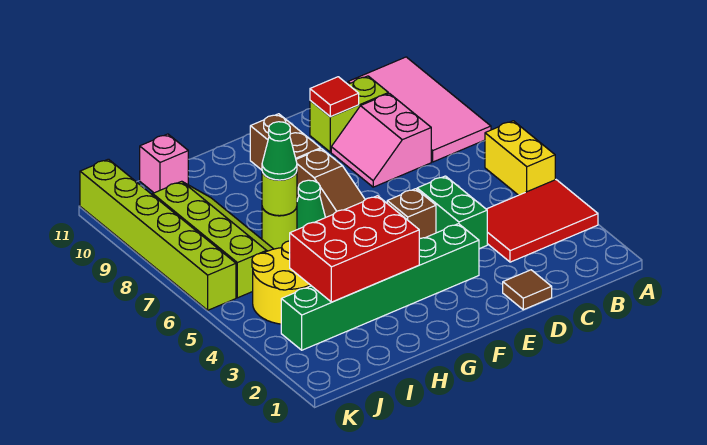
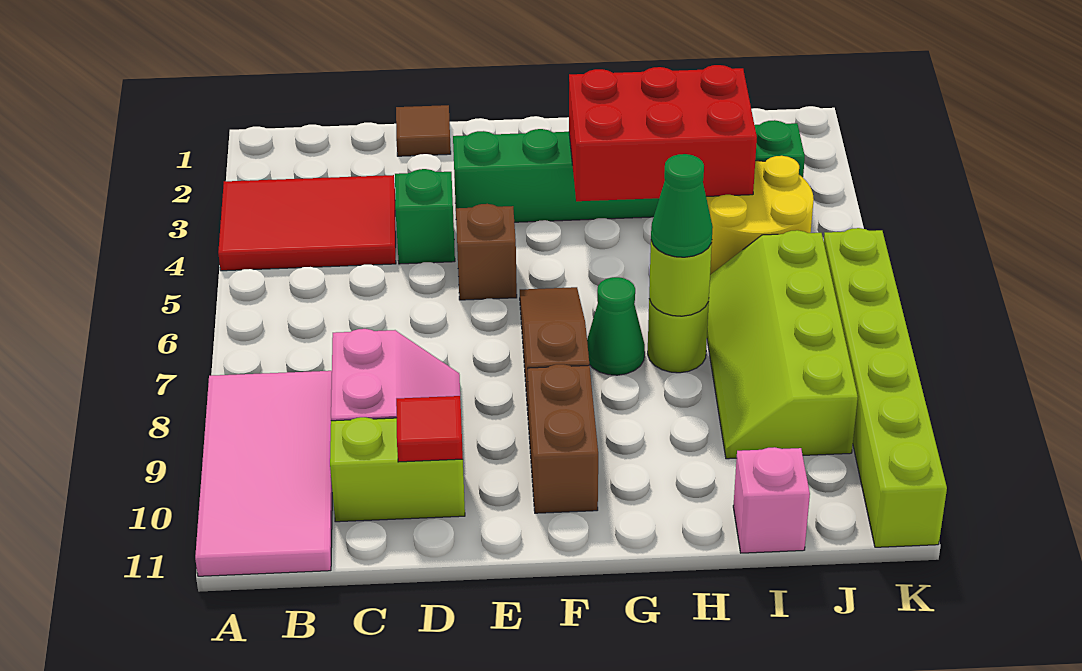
yellow 1x2 brick [485,121,555,195] -> none
green 1x2 brick [417,176,487,249] -> green 1x1 brick [395,169,455,264]

